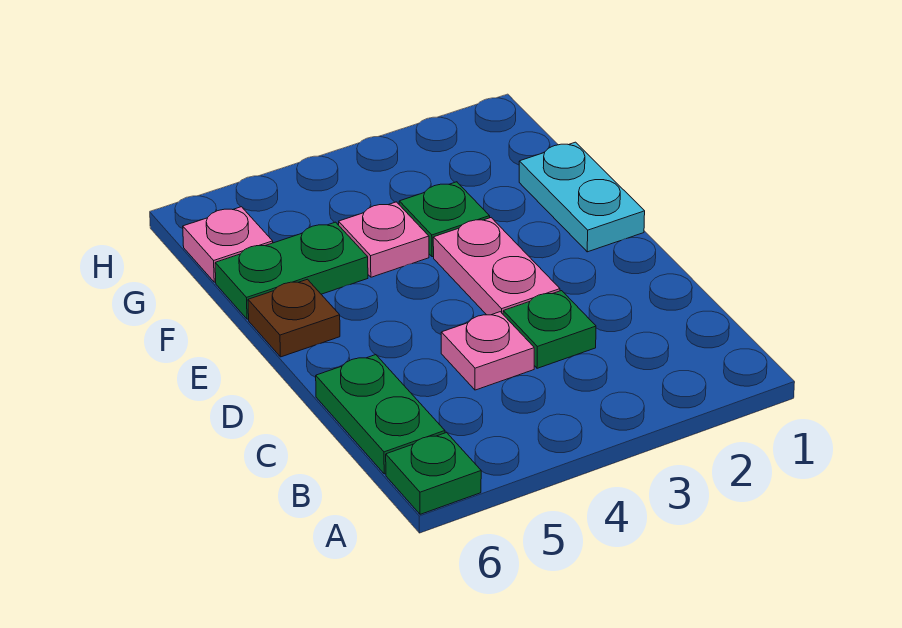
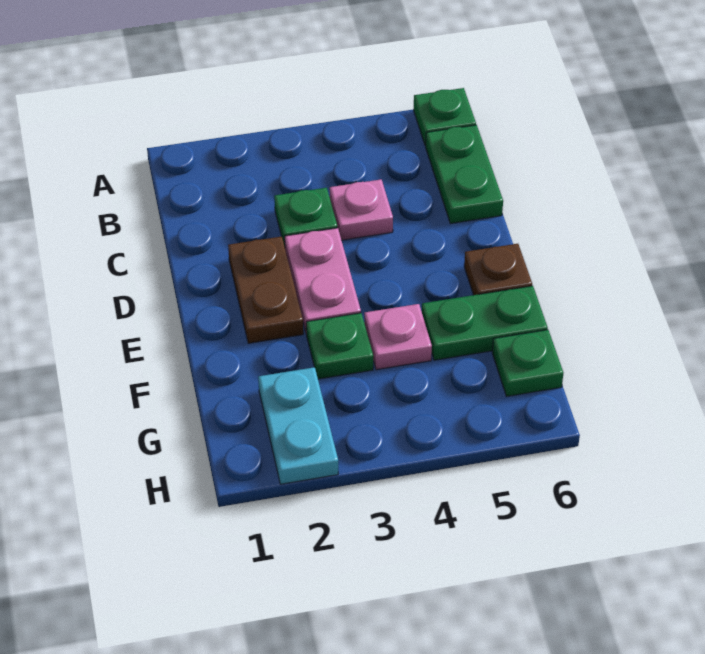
none -> brown 1x2 plate [228,236,303,343]
cyan 1x2 plate [519,142,645,252] -> cyan 1x2 plate moved to [258,367,338,484]
pink 1x1 plate [183,207,273,282] -> green 1x1 plate [492,330,563,396]

